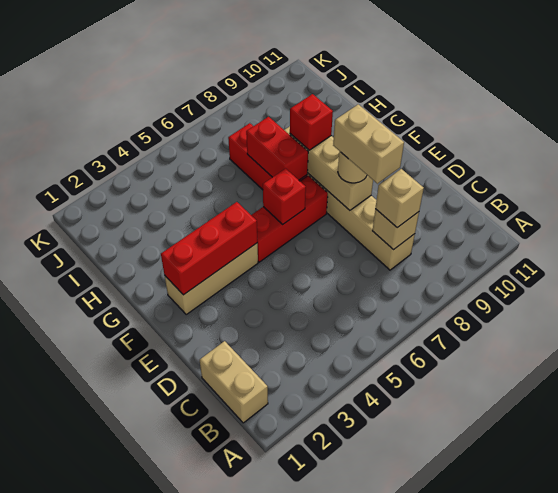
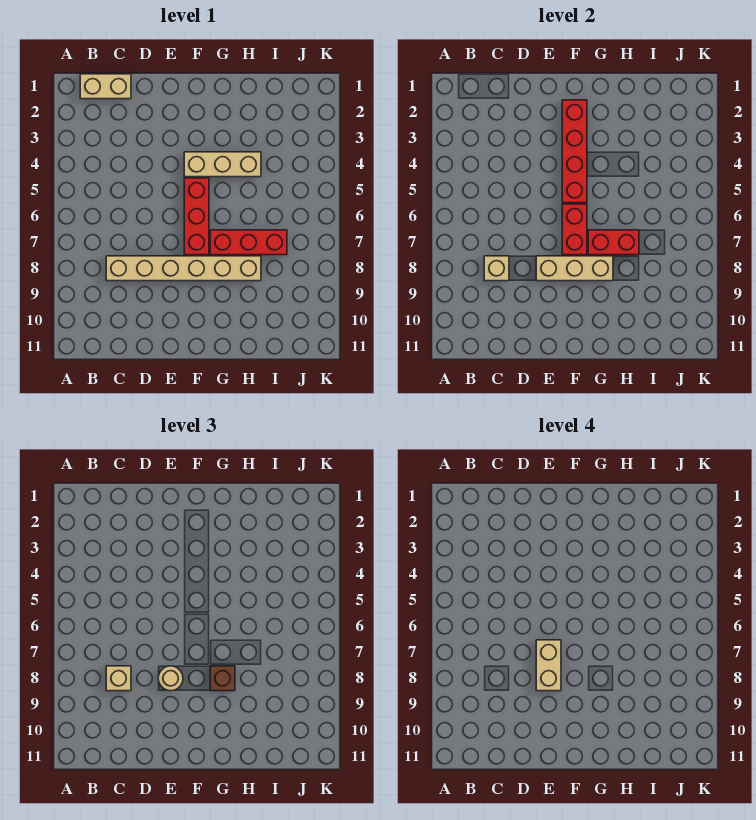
tan 1x2 brick [333,104,404,184] -> tan 1x2 brick turned to [536,640,561,691]
tan 1x3 brick [165,243,258,314] -> tan 1x3 brick turned to [184,152,261,177]
red 1x3 brick [161,202,257,295] -> red 1x4 brick [562,100,587,203]
red 1x1 brick [263,168,306,225] -> red 1x2 brick [562,204,587,255]
red 1x1 brick [290,94,333,150] -> brown 1x1 brick [210,666,235,691]

